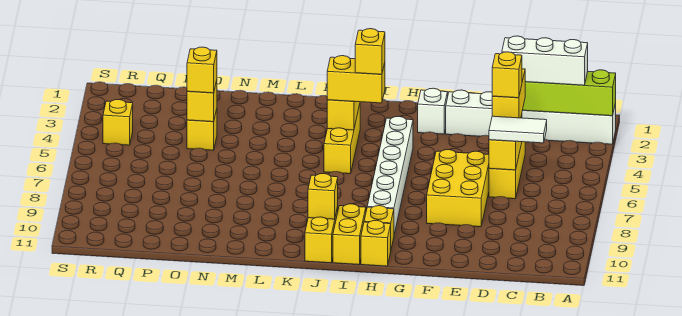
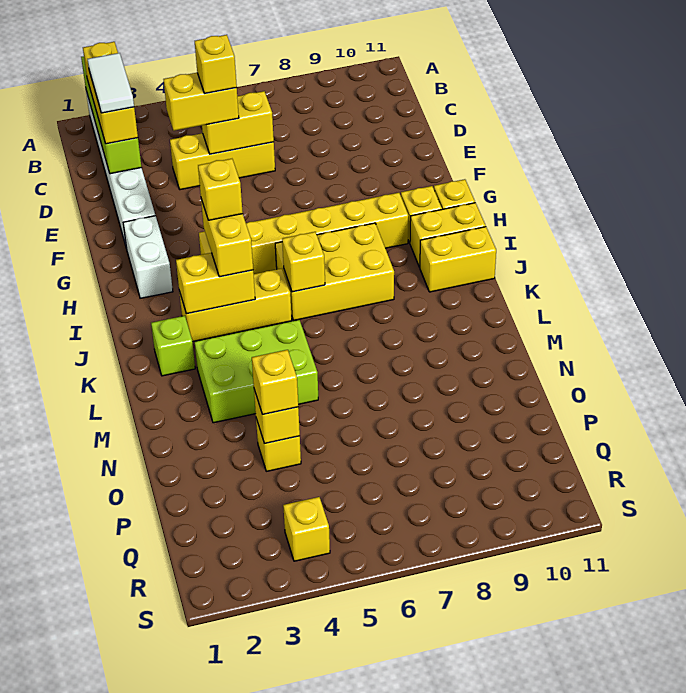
white 1x3 brick [502,36,588,85] -> yellow 1x3 brick [83,42,138,144]
white 1x2 tile [489,116,547,143] -> white 1x2 tile moved to [88,53,134,113]
yellow 2x3 brick [427,150,489,227] -> yellow 2x3 brick moved to [275,223,394,320]
white 1x1 brick [418,88,448,134] -> white 1x2 brick [123,216,173,298]
white 1x6 brick [367,116,413,234] -> yellow 1x6 brick [199,193,409,274]
yellow 1x1 brick [308,174,338,219] -> yellow 1x1 brick moved to [282,232,325,292]
none -> lime 1x1 brick [151,316,195,376]
none -> lime 2x3 brick [195,320,318,423]

